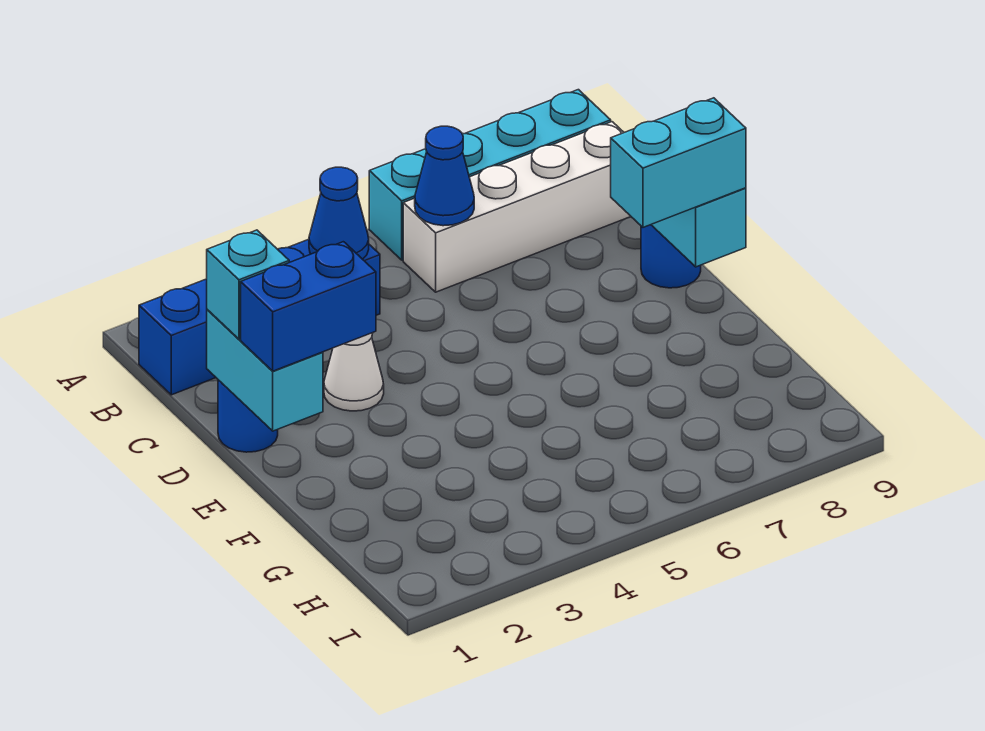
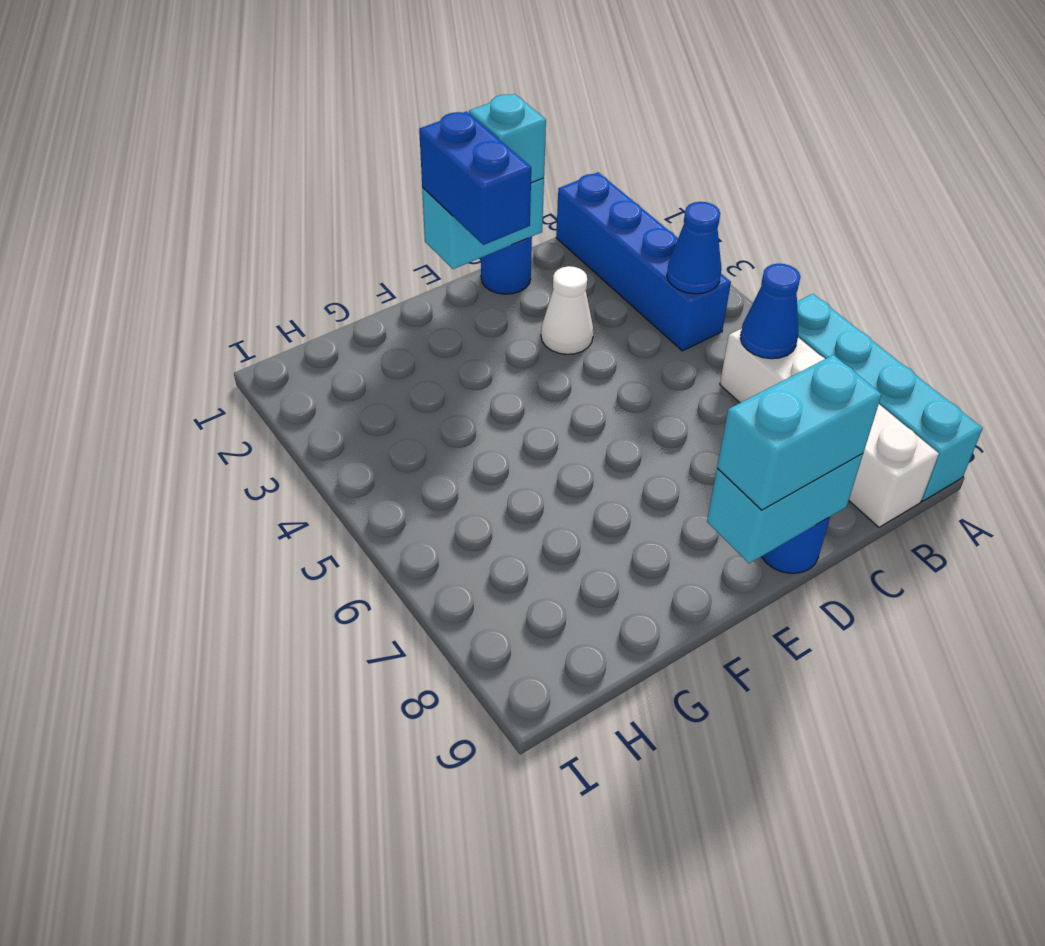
cyan 1x2 brick [611,98,746,227] -> cyan 1x2 brick turned to [717,355,882,510]

